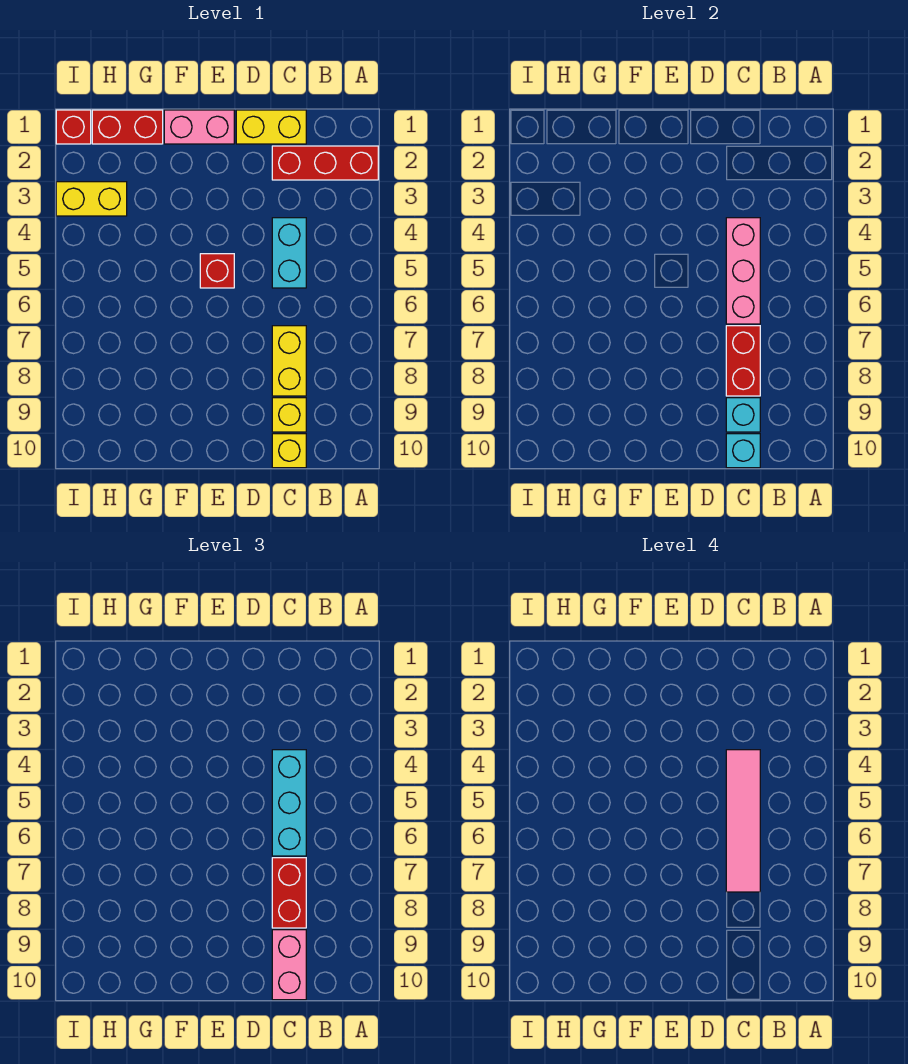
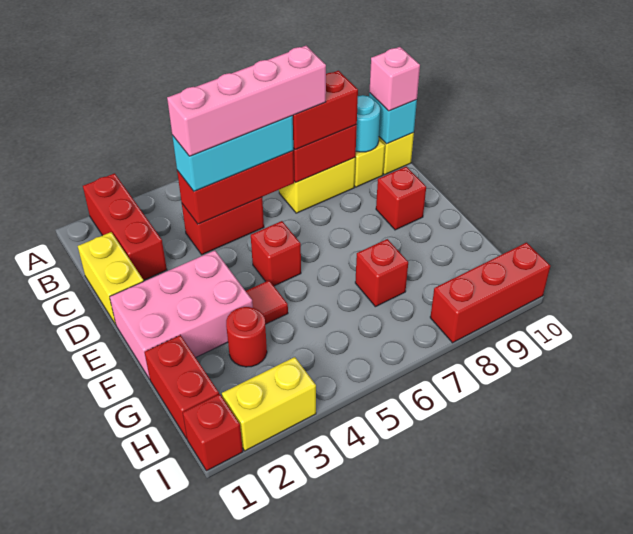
cyan 1x2 brick [272,218,306,288] -> red 1x2 brick [182,197,264,254]
pink 1x3 brick [726,218,760,324] -> red 1x3 brick [177,151,294,224]
pink 1x4 tile [726,750,760,892] -> pink 1x4 brick [167,46,326,156]
cyan 1x1 brick [726,398,760,432] -> cyan 1x1 round brick [356,95,380,152]
pink 1x2 brick [272,930,306,1000] -> pink 1x1 brick [369,47,420,111]
pink 1x2 brick [164,110,234,144] -> pink 2x3 brick [110,250,253,379]
none -> red 1x1 brick [376,167,426,230]
none -> red 1x1 tile [246,280,288,324]
none -> red 1x1 round brick [226,307,267,367]
none -> red 1x1 brick [355,239,408,307]
yellow 1x2 brick [56,182,127,216] -> yellow 1x2 brick turned to [222,357,316,451]
none -> red 1x3 brick [430,243,550,343]

